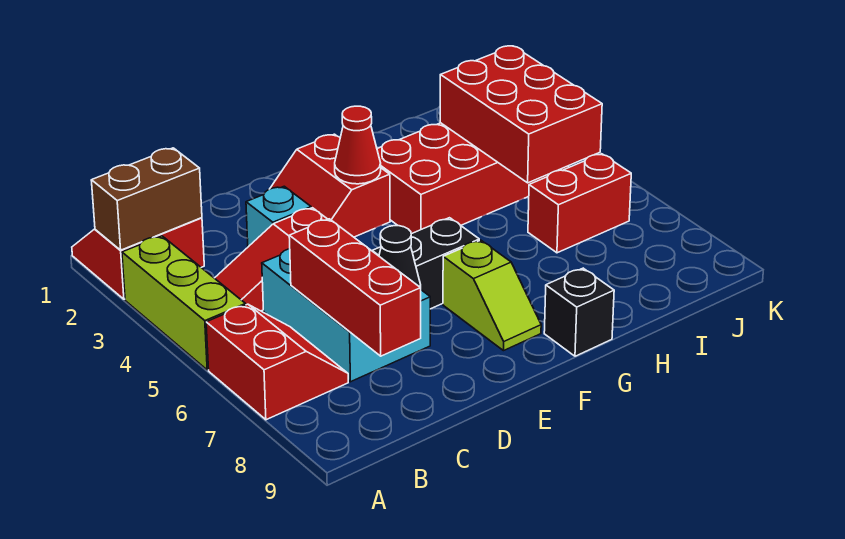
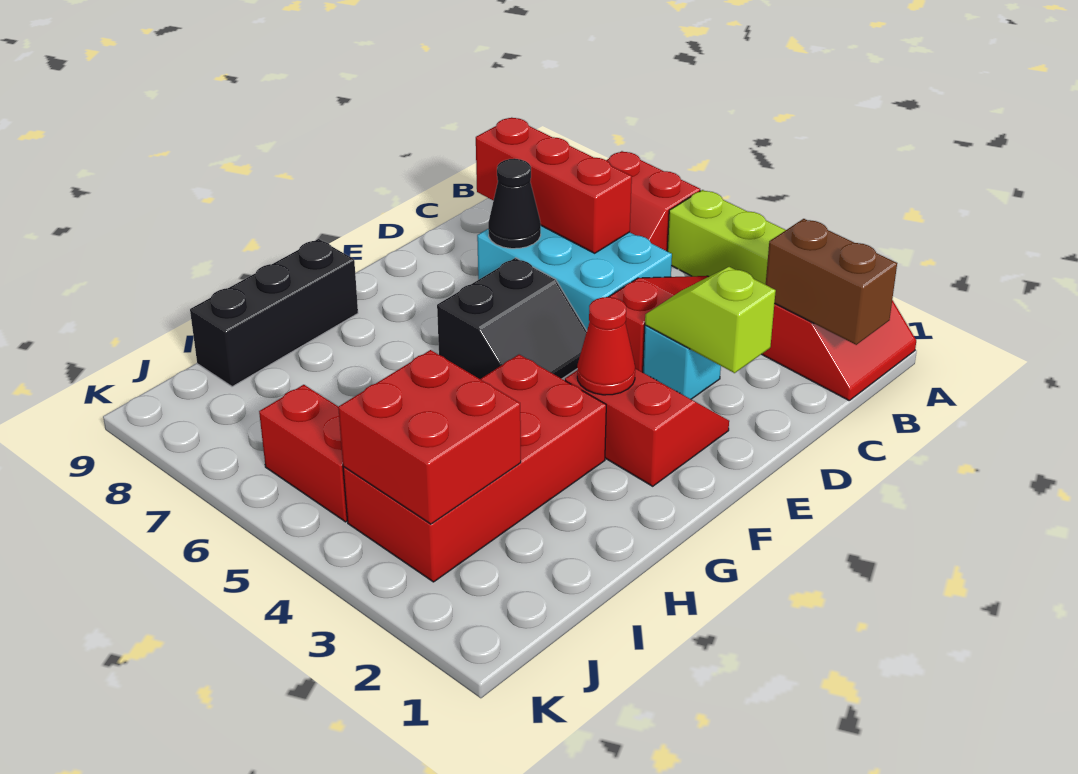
brown 1x2 brick [91,148,202,250] -> brown 1x2 brick turned to [766,219,897,345]
lime 1x2 slope [443,240,541,351] -> lime 1x2 slope moved to [645,267,776,373]
black 1x1 brick [544,268,614,356] -> black 1x3 brick [190,239,358,387]
red 2x3 brick [440,46,602,183] -> red 2x2 brick [338,350,521,524]
red 1x2 brick [528,154,631,253] -> red 1x2 brick turned to [259,385,347,522]

